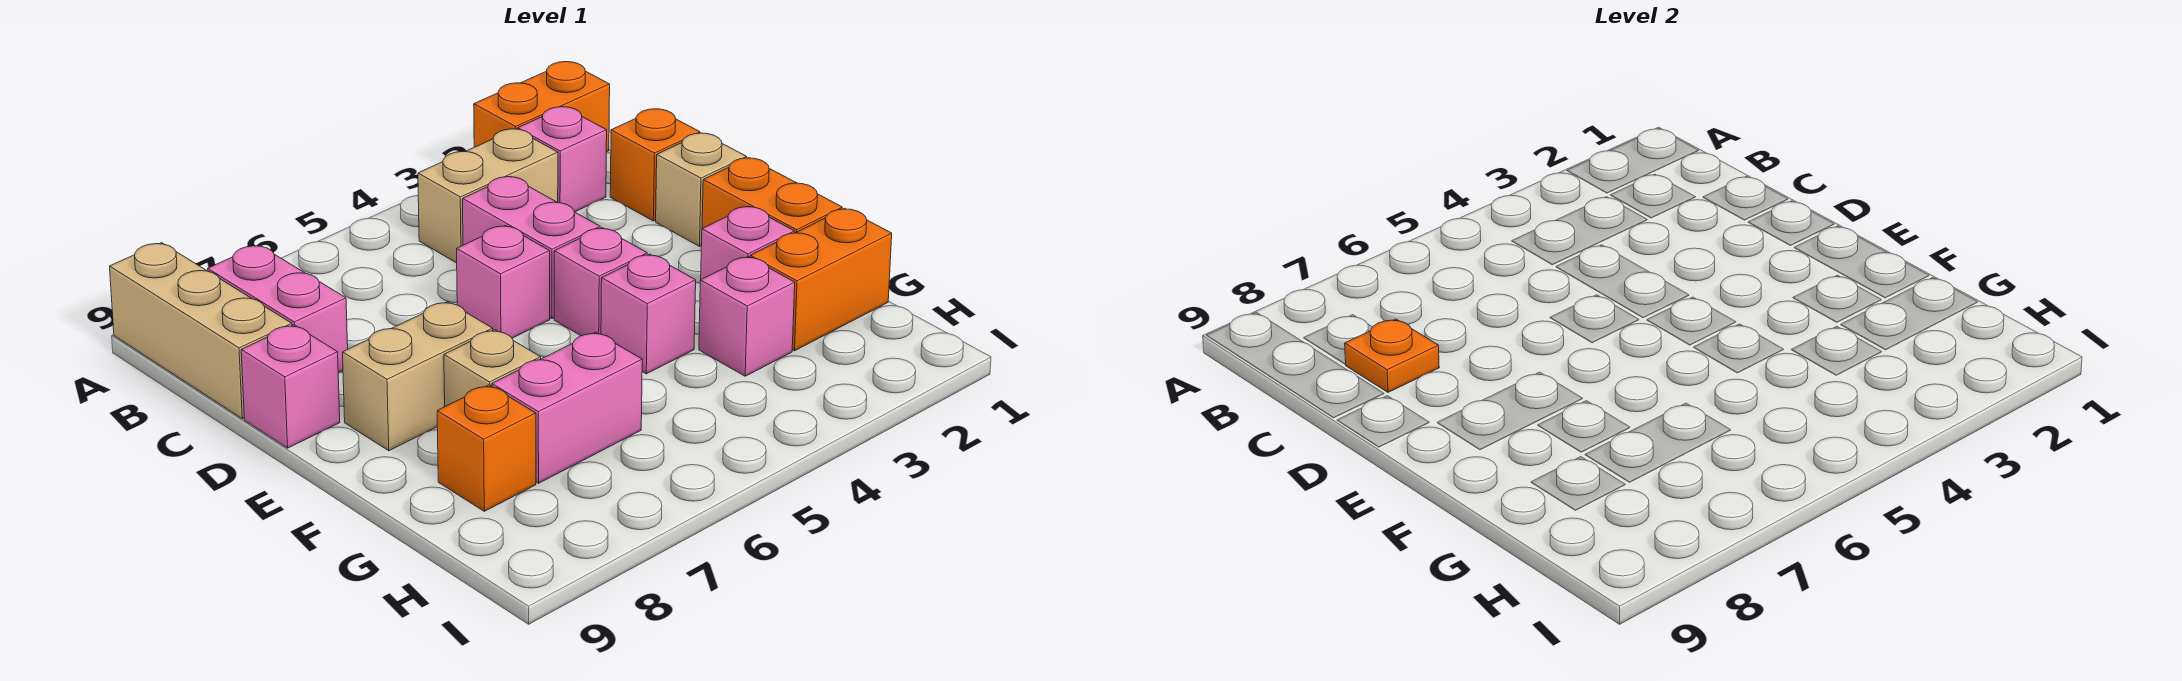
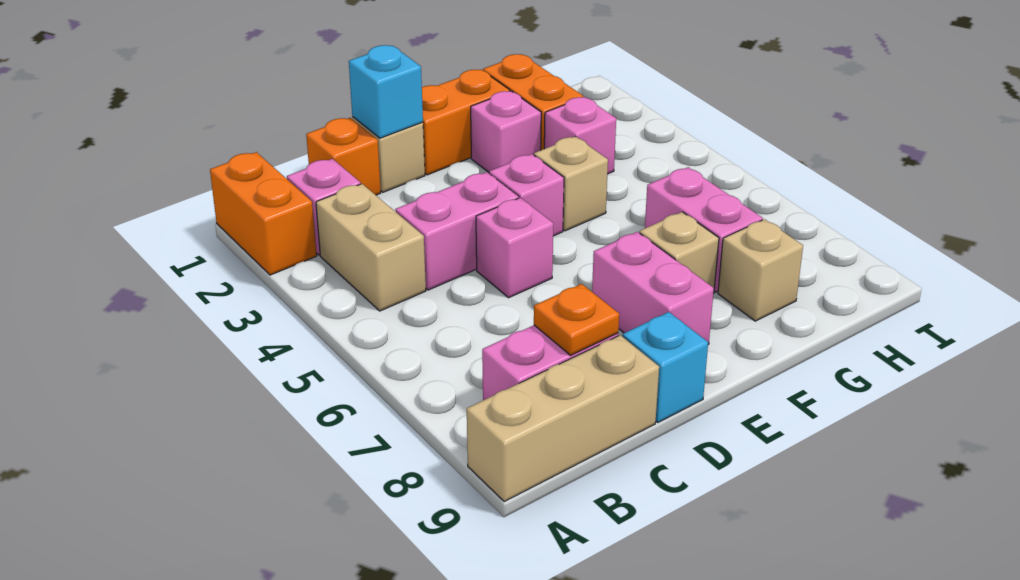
none -> cyan 1x1 brick [349,45,423,138]
pink 1x1 brick [241,325,340,448] -> cyan 1x1 brick [622,312,708,422]
tan 1x2 brick [343,302,493,451] -> pink 1x2 brick [592,232,714,344]
pink 1x1 brick [601,254,696,374] -> tan 1x1 brick [534,137,608,231]
orange 1x1 brick [437,385,536,511] -> tan 1x1 brick [718,219,803,321]

